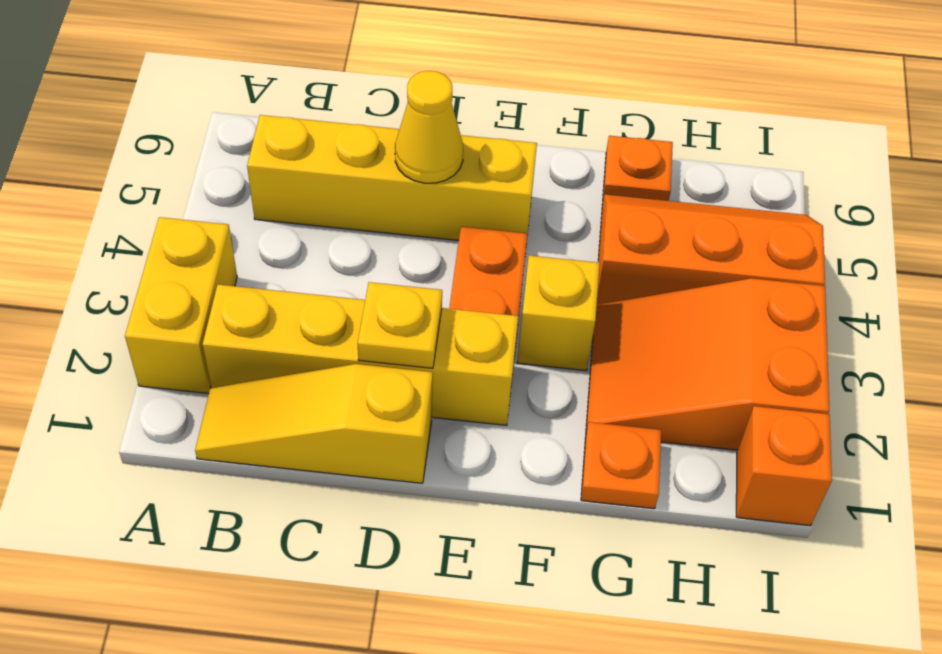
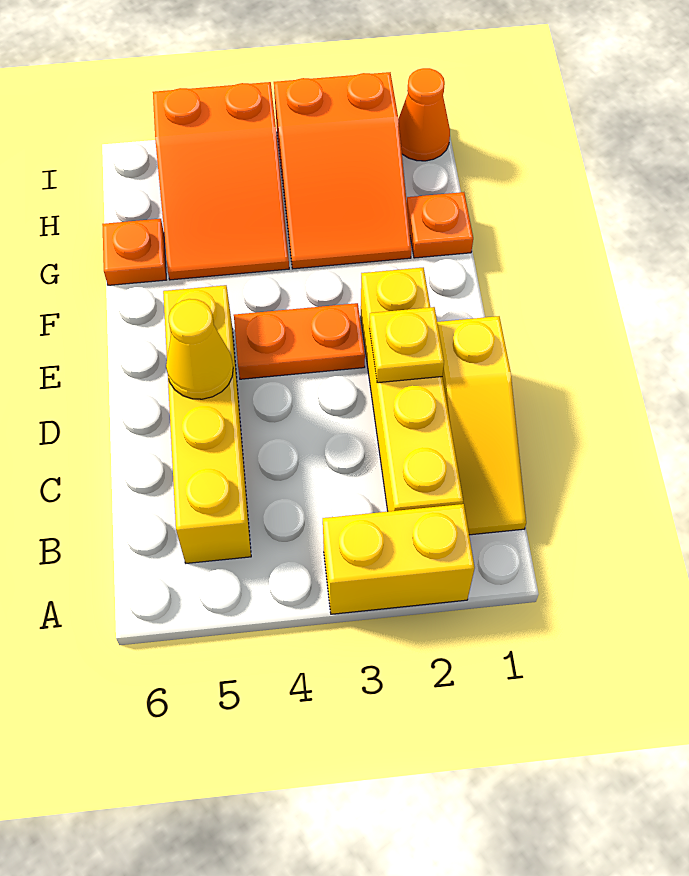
yellow 1x1 brick [517,255,600,371] -> none
orange 2x3 slope [597,194,825,305] -> orange 2x3 slope turned to [153,82,289,280]
orange 1x1 brick [736,406,832,526] -> orange 1x1 cone [398,68,450,161]

